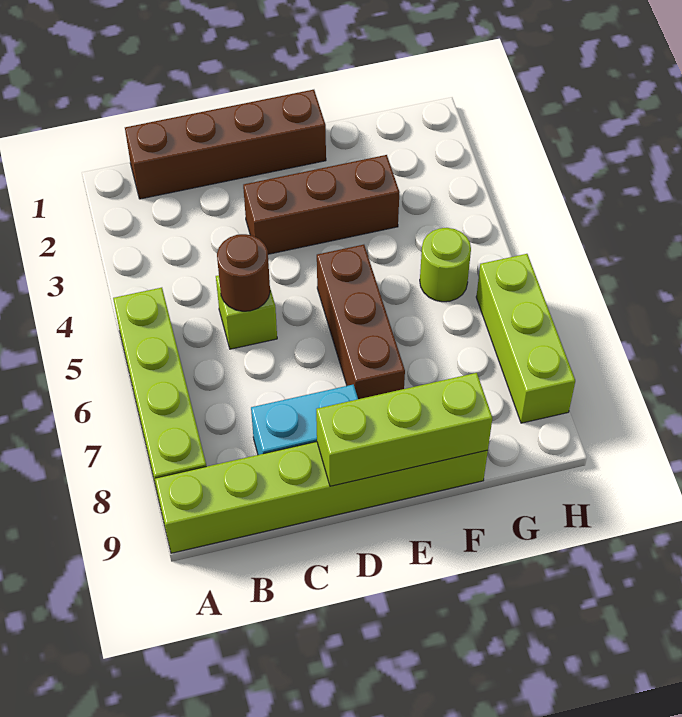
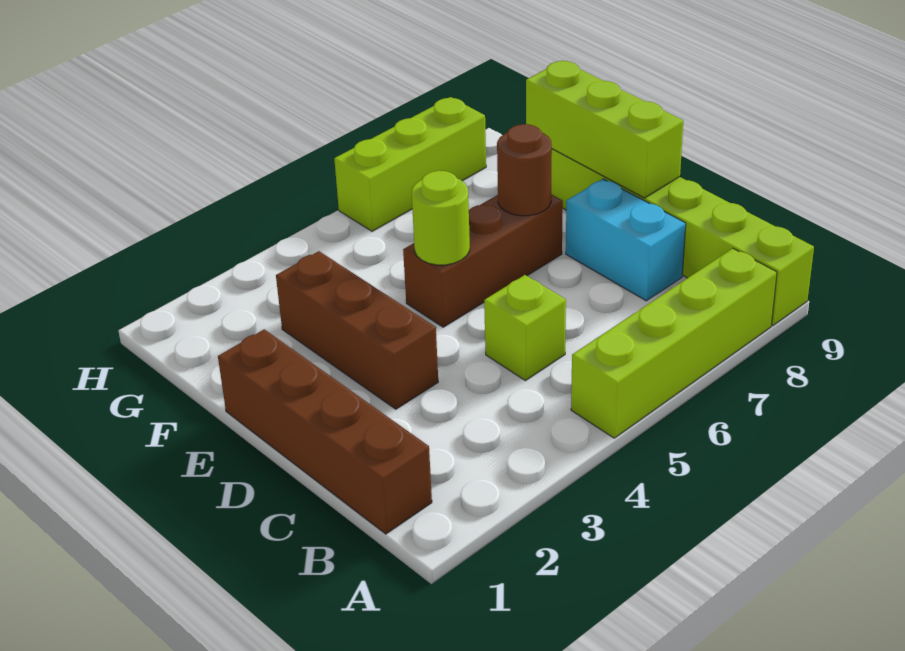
brown 1x1 round brick [217,234,270,311] -> brown 1x1 round brick moved to [497,124,552,216]
lime 1x1 round brick [420,228,471,302] -> lime 1x1 round brick moved to [412,171,470,265]

